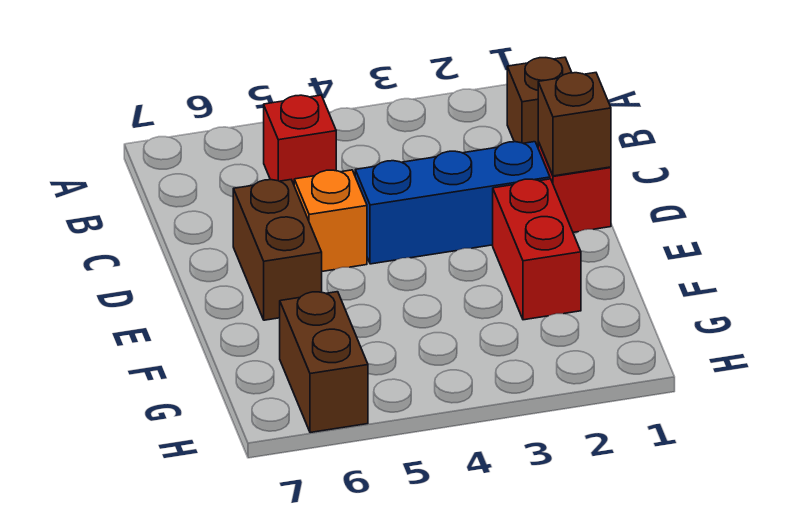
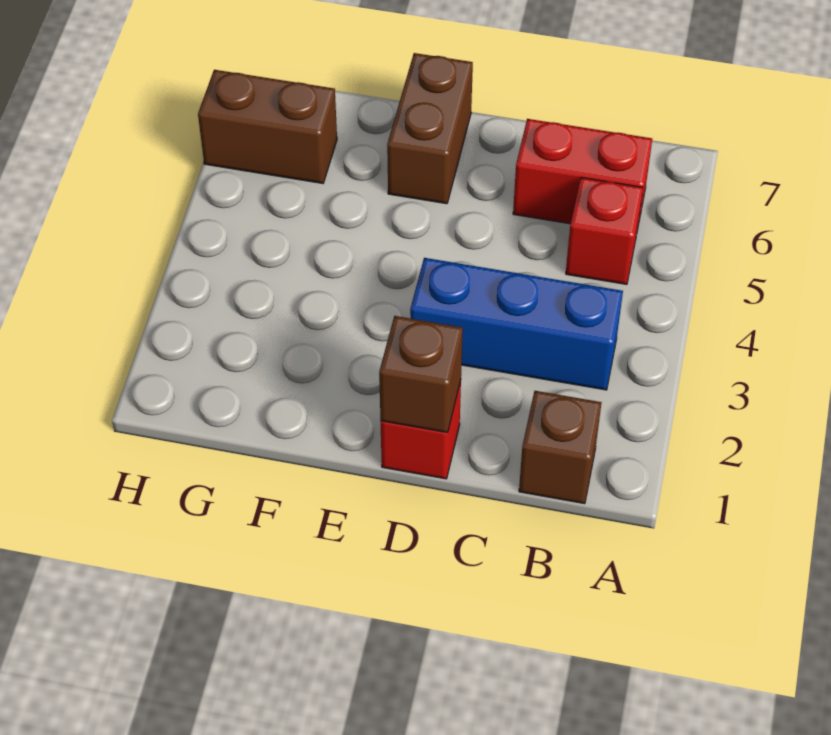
blue 1x3 brick [355,142,550,264] -> blue 1x3 brick turned to [410,258,623,390]
orange 1x1 brick [294,170,367,271] -> none
brown 1x2 brick [233,180,322,320] -> brown 1x2 brick turned to [387,53,473,204]
red 1x2 brick [493,179,581,320] -> red 1x2 brick moved to [513,119,652,230]

